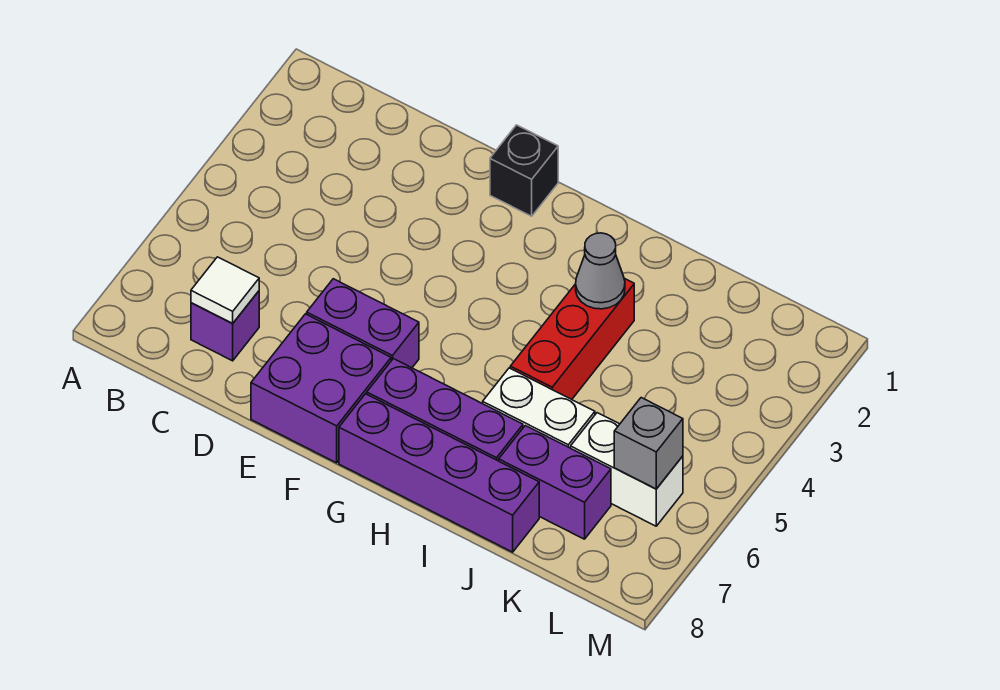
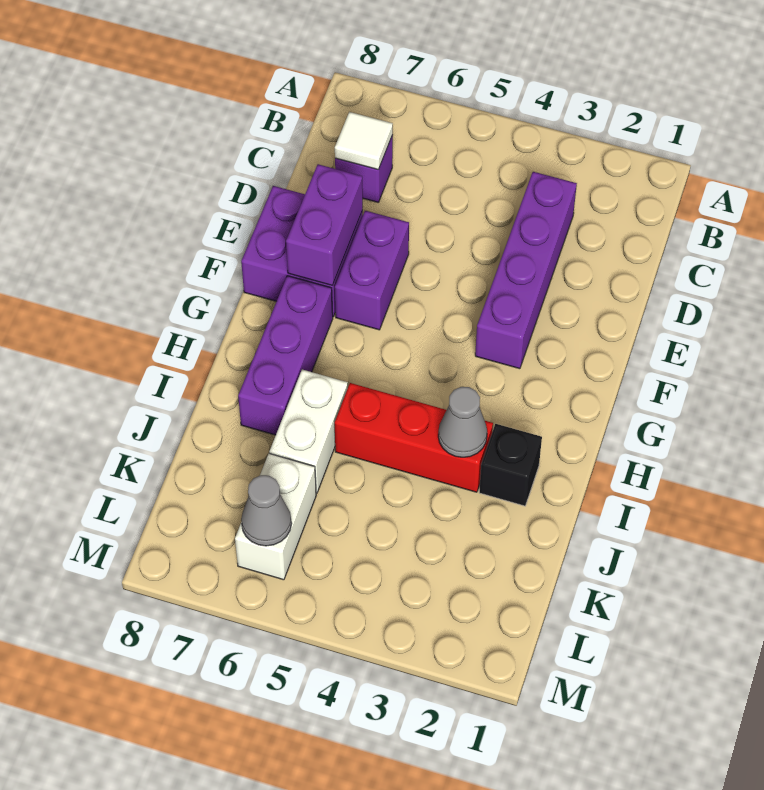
black 1x1 brick [490,125,558,216] -> black 1x1 brick moved to [479,424,542,506]
purple 1x4 brick [339,394,539,552] -> purple 1x4 brick moved to [475,172,577,369]
purple 1x2 brick [499,426,611,539] -> purple 1x2 brick moved to [286,164,363,285]
grey 1x1 brick [614,398,683,489] -> grey 1x1 cone [241,475,292,546]

